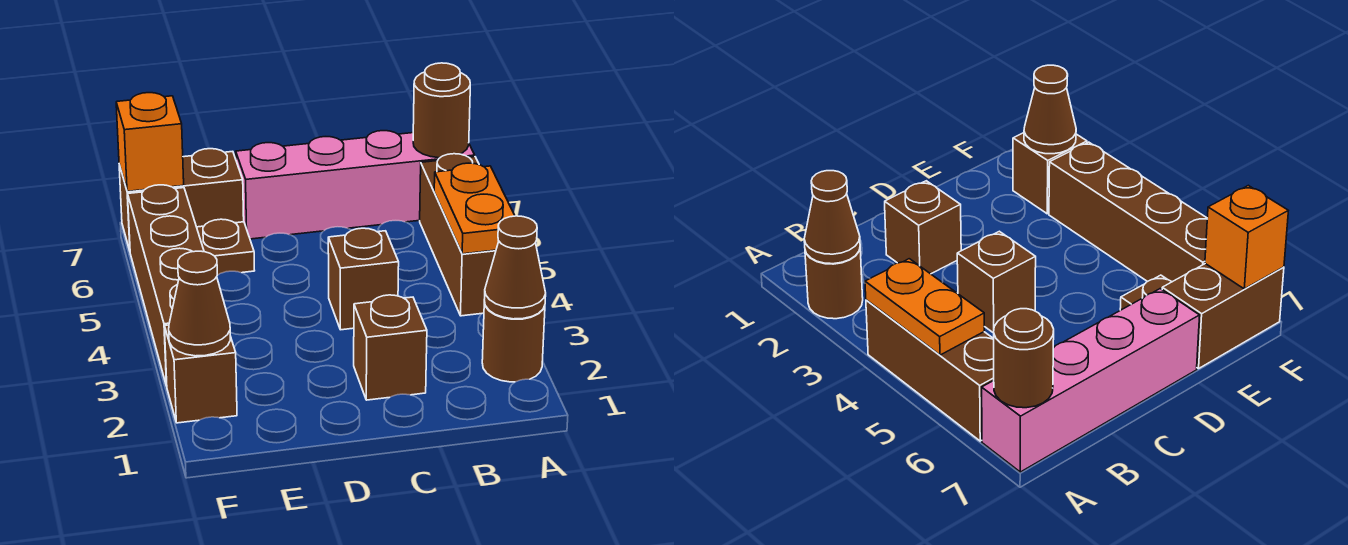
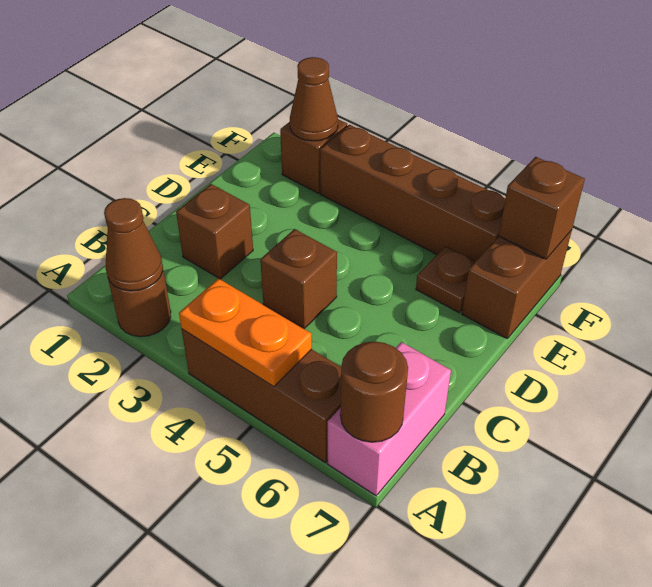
pink 1x4 brick [236,131,475,239] -> pink 1x2 brick [328,342,451,496]
orange 1x1 brick [116,93,184,191] -> brown 1x1 brick [499,157,585,259]

